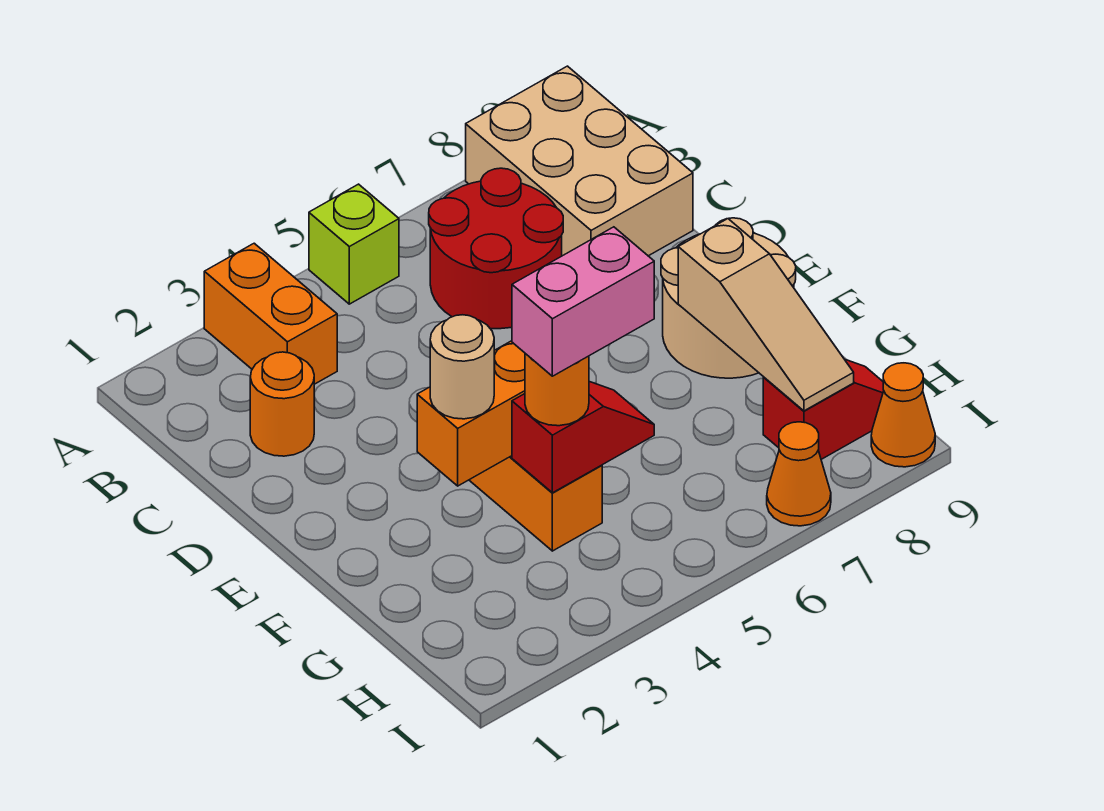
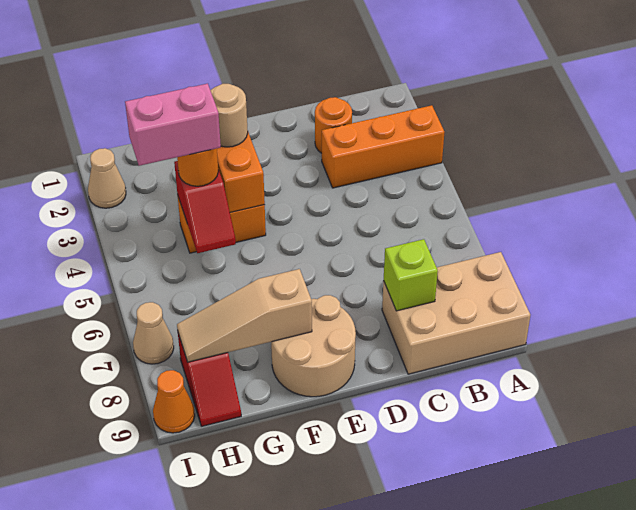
orange 1x2 brick [204,243,337,384] -> orange 1x3 brick [322,105,444,188]
lime 1x1 brick [309,184,399,304] -> lime 1x1 brick moved to [384,239,438,311]
red 2x2 round brick [429,168,563,329] -> none
pink 1x2 brick [512,227,654,376] -> pink 1x2 brick turned to [125,84,221,166]
none -> tan 1x1 cone [88,148,126,208]
orange 1x1 cone [767,422,831,526] -> tan 1x1 cone [133,302,174,364]

